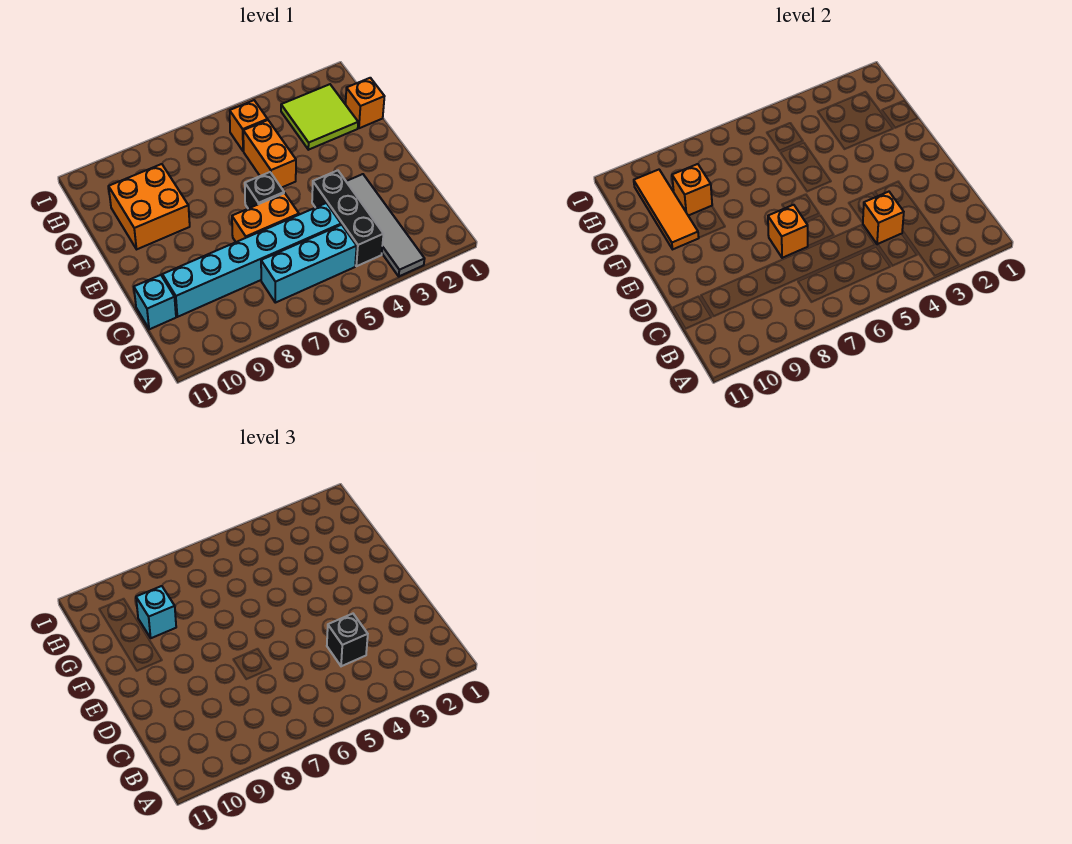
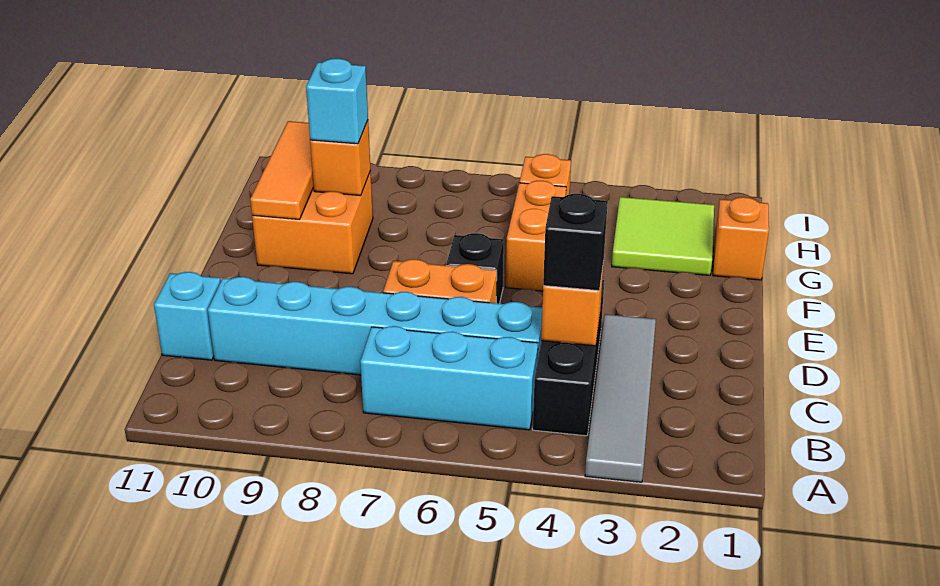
orange 1x1 brick [768,205,808,258] -> none

